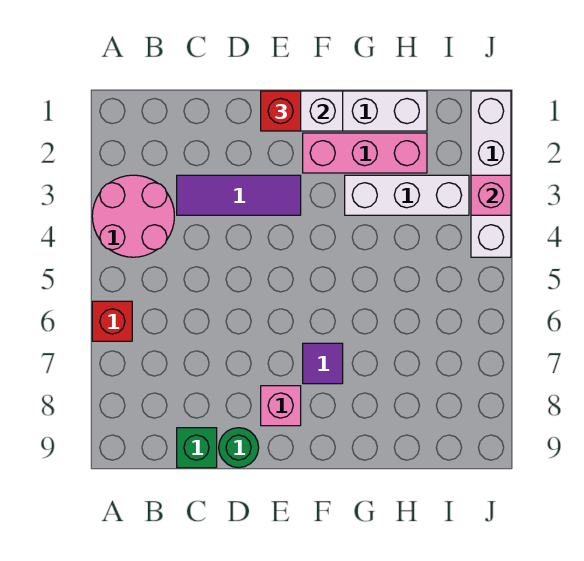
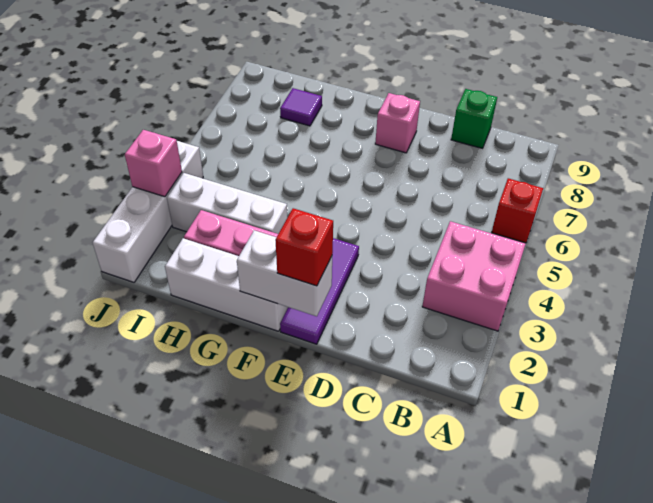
pink 2x2 round brick [92,175,174,257] -> pink 2x2 brick [422,221,525,331]
purple 1x3 tile [177,175,301,215] -> purple 1x3 tile turned to [280,238,359,344]
green 1x1 round brick [219,428,259,468] -> none
purple 1x1 tile [303,343,343,384] -> purple 1x1 tile moved to [280,88,322,126]

